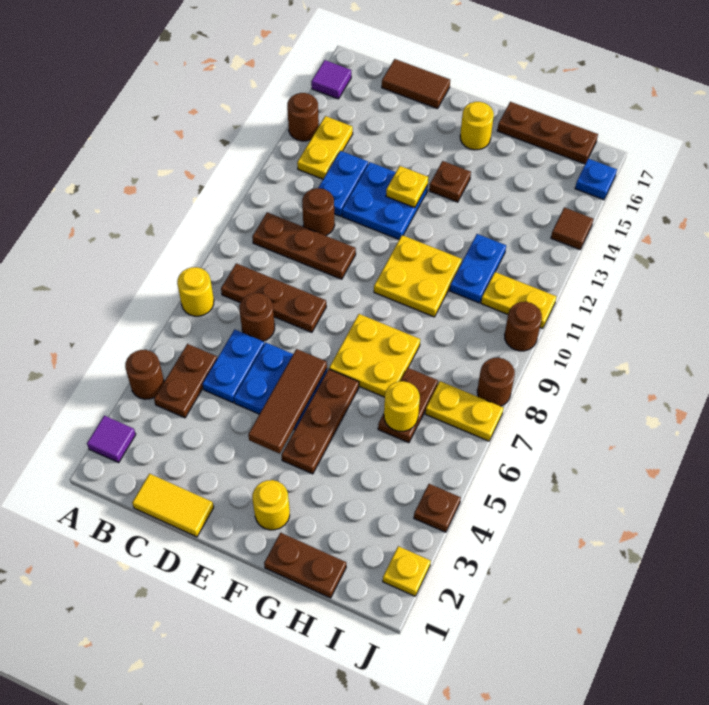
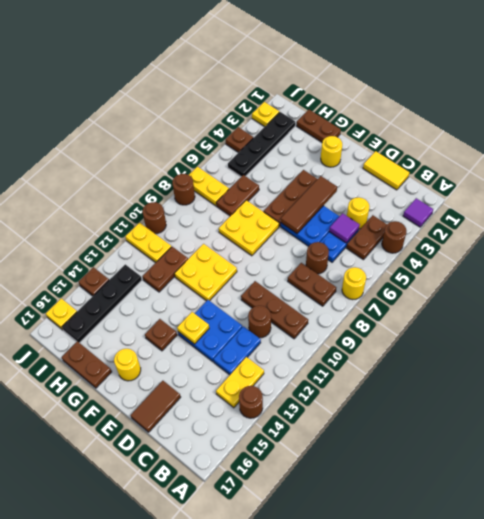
purple 1x1 tile [311,60,351,99] -> purple 1x1 tile moved to [329,213,360,243]
brown 1x3 plate [221,263,326,332] -> brown 1x2 plate [288,263,336,306]
brown 1x2 tile [382,59,450,109] -> brown 1x2 tile turned to [131,381,181,432]
brown 1x3 plate [497,102,598,164] -> brown 1x2 plate [62,341,112,388]
yellow 1x1 round brick [384,381,420,431] -> yellow 1x1 round brick moved to [347,197,369,229]
blue 1x2 plate [450,234,506,303] -> brown 1x2 plate [143,247,188,292]
none -> black 1x4 plate [228,112,295,177]
none -> black 1x4 plate [62,264,142,343]
brown 1x1 tile [551,207,593,250] -> brown 1x1 plate [79,267,109,296]
blue 1x1 plate [575,159,617,200] -> yellow 1x1 plate [46,298,77,330]

